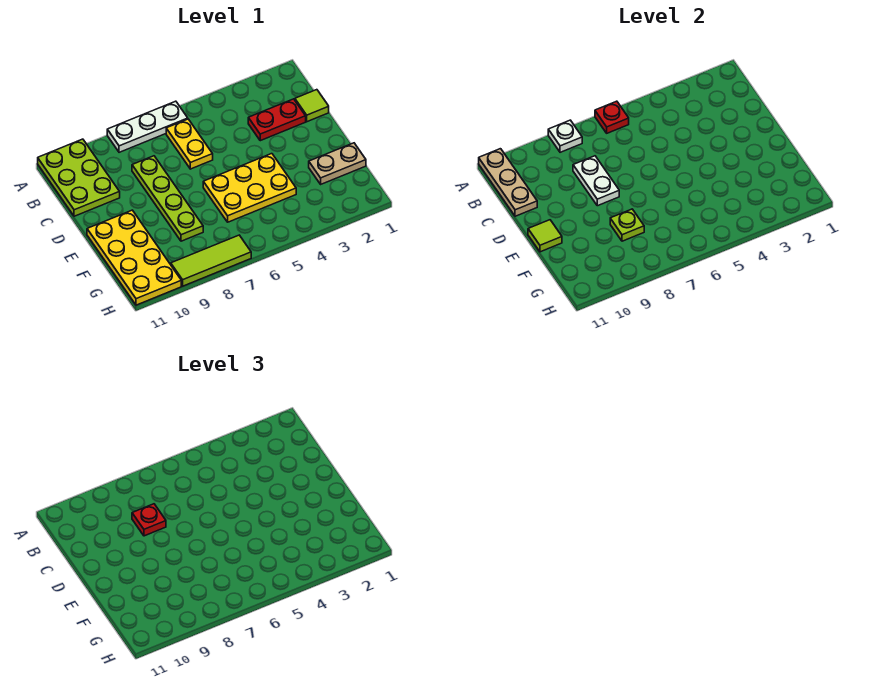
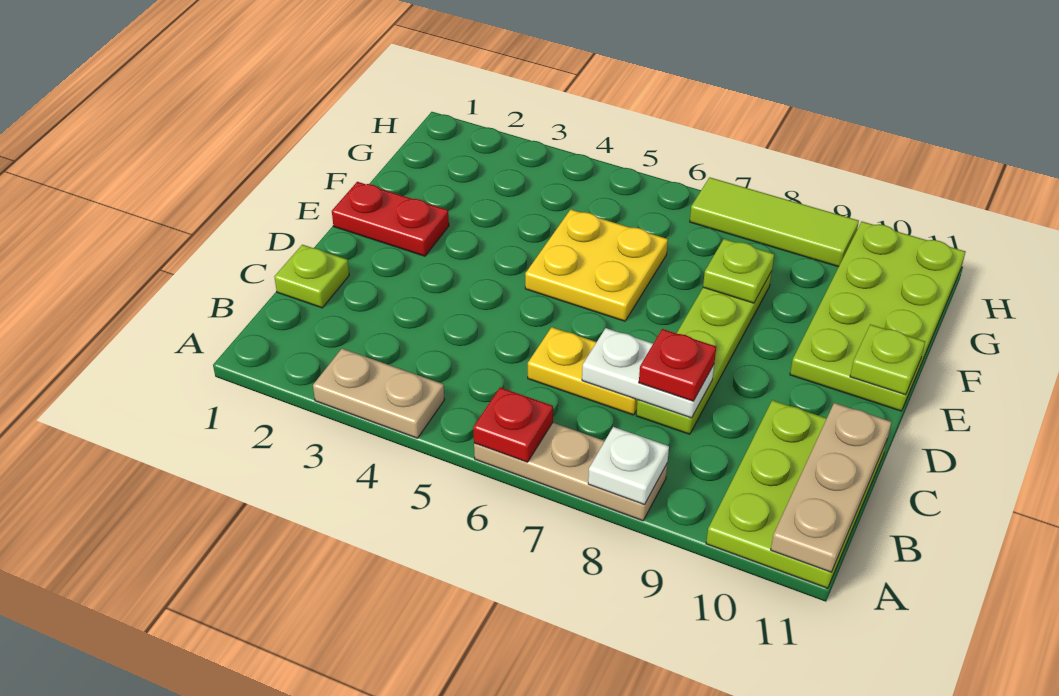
white 1x3 plate [107,101,188,152] -> tan 1x3 plate [474,423,667,521]
yellow 1x2 plate [166,119,213,169] -> yellow 1x2 plate turned to [528,327,637,415]
lime 1x1 tile [295,90,329,122] -> lime 1x1 plate [274,245,349,308]
red 1x2 plate [248,99,306,141] -> red 1x2 plate moved to [332,182,449,256]
white 1x2 plate [573,156,619,206] -> white 1x2 plate turned to [582,328,714,418]
yellow 2x3 plate [203,154,296,222] -> yellow 2x2 plate [525,209,668,321]
yellow 2x4 plate [87,210,181,305] -> lime 2x4 plate [790,222,965,411]
lime 1x1 tile [528,220,562,252] -> lime 1x1 plate [850,324,925,395]
tan 1x2 plate [309,143,366,184] -> tan 1x2 plate moved to [313,349,445,438]

